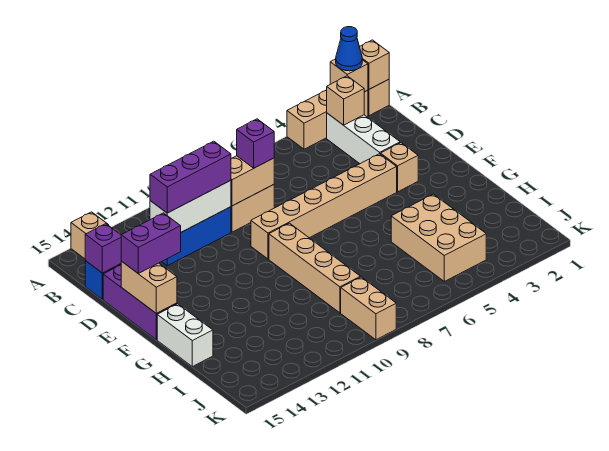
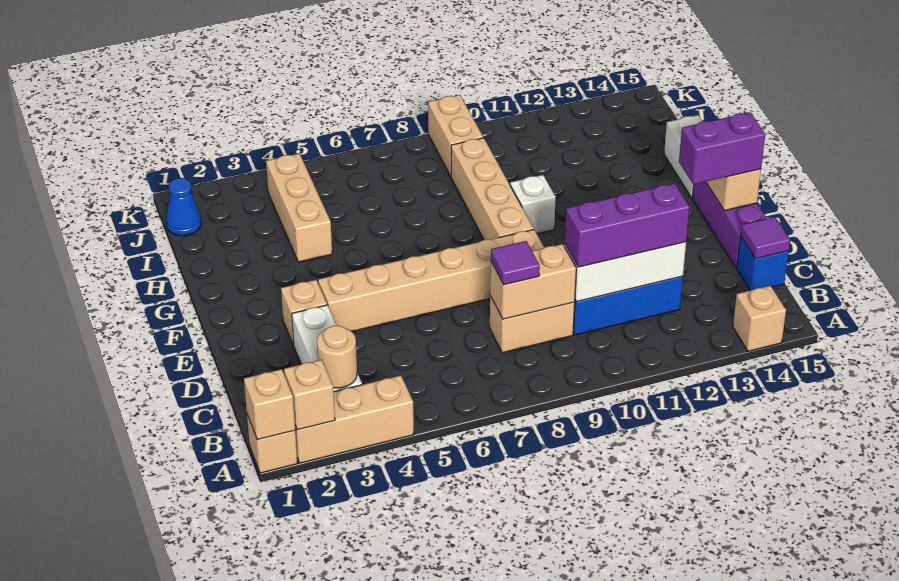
blue 1x1 cone [336,27,362,71] -> blue 1x1 cone moved to [166,178,201,236]
tan 1x1 brick [327,76,364,125] -> tan 1x1 round brick [317,326,357,388]
purple 1x1 brick [237,119,274,168] -> purple 1x1 tile [491,241,540,285]
purple 1x1 brick [85,224,121,273] -> purple 1x1 tile [741,217,790,259]
none -> white 1x1 brick [510,175,556,233]
tan 2x3 brick [391,194,486,281] -> tan 1x3 brick [266,154,332,262]

